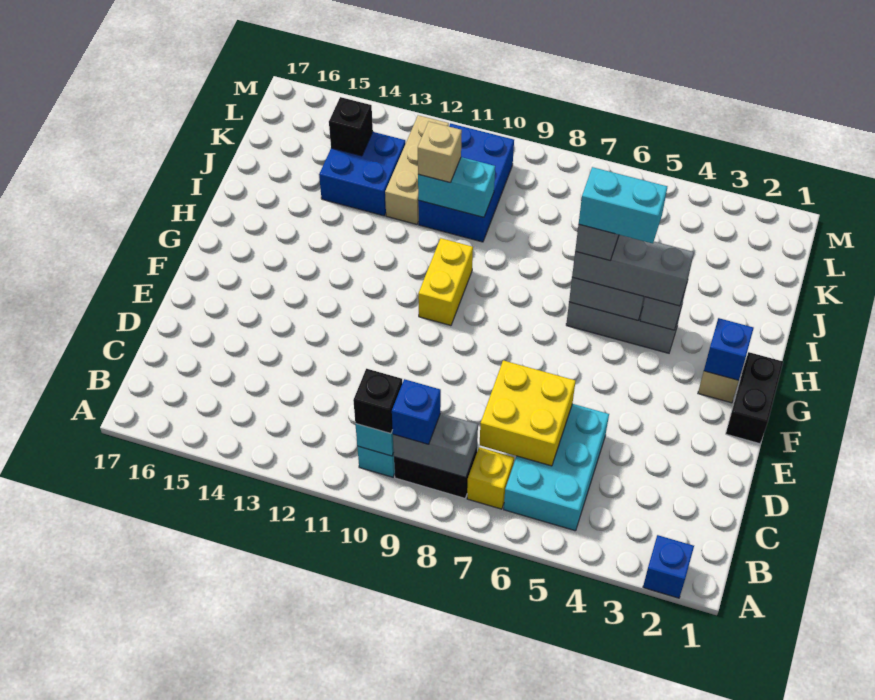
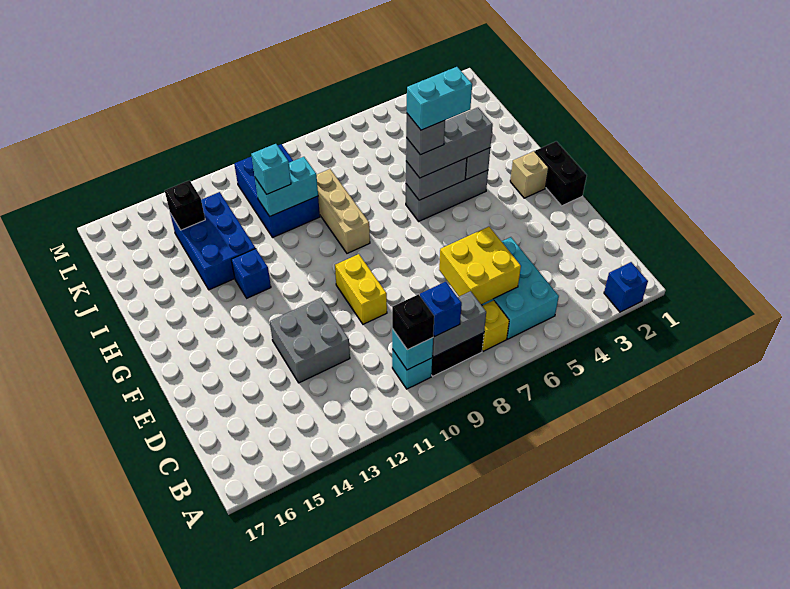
none -> grey 2x2 brick [269,298,350,383]
blue 1x1 brick [704,318,754,380] -> blue 1x1 brick moved to [231,249,271,298]
yellow 1x2 brick [418,238,473,326] -> yellow 1x2 brick moved to [335,254,387,324]
tan 1x1 brick [418,122,462,182] -> cyan 1x1 brick [251,144,291,194]
tan 1x3 brick [385,115,449,224] -> tan 1x3 brick moved to [317,169,370,253]
blue 2x2 brick [319,132,406,216] -> blue 2x3 brick [170,192,256,290]

